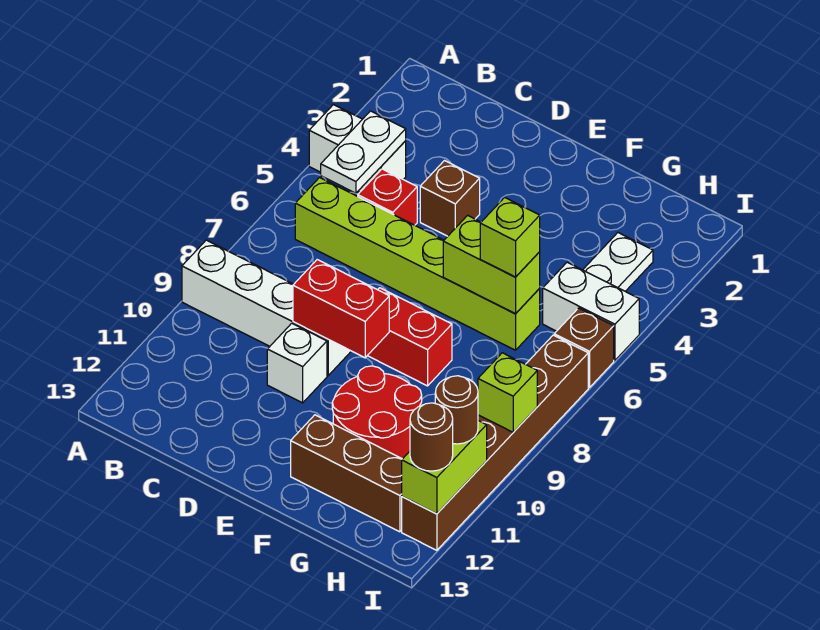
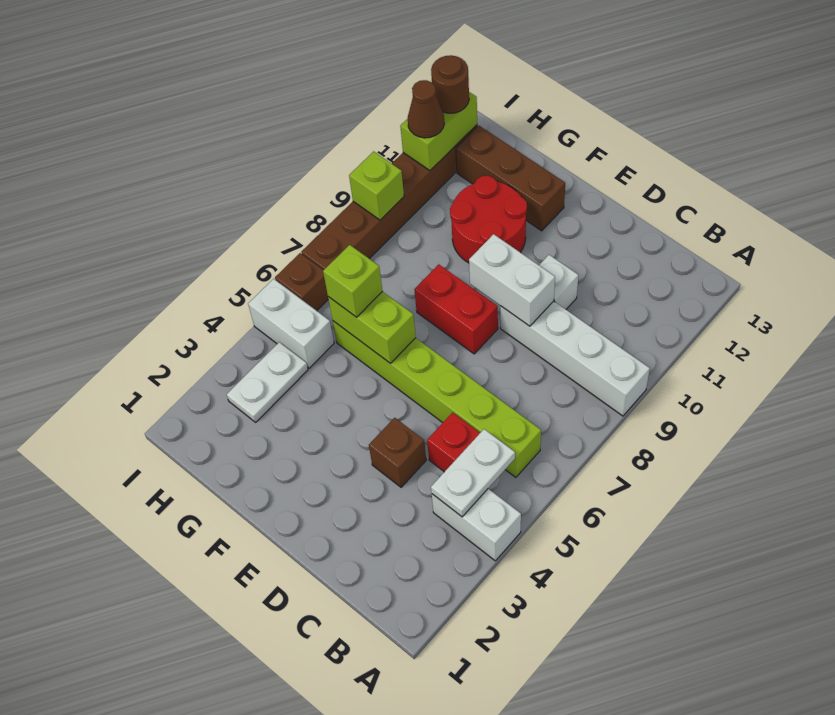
red 1x2 brick [293,260,389,358] -> white 1x2 brick [469,234,555,326]
brown 1x1 round brick [435,376,478,444] -> brown 1x1 cone [408,80,444,138]

